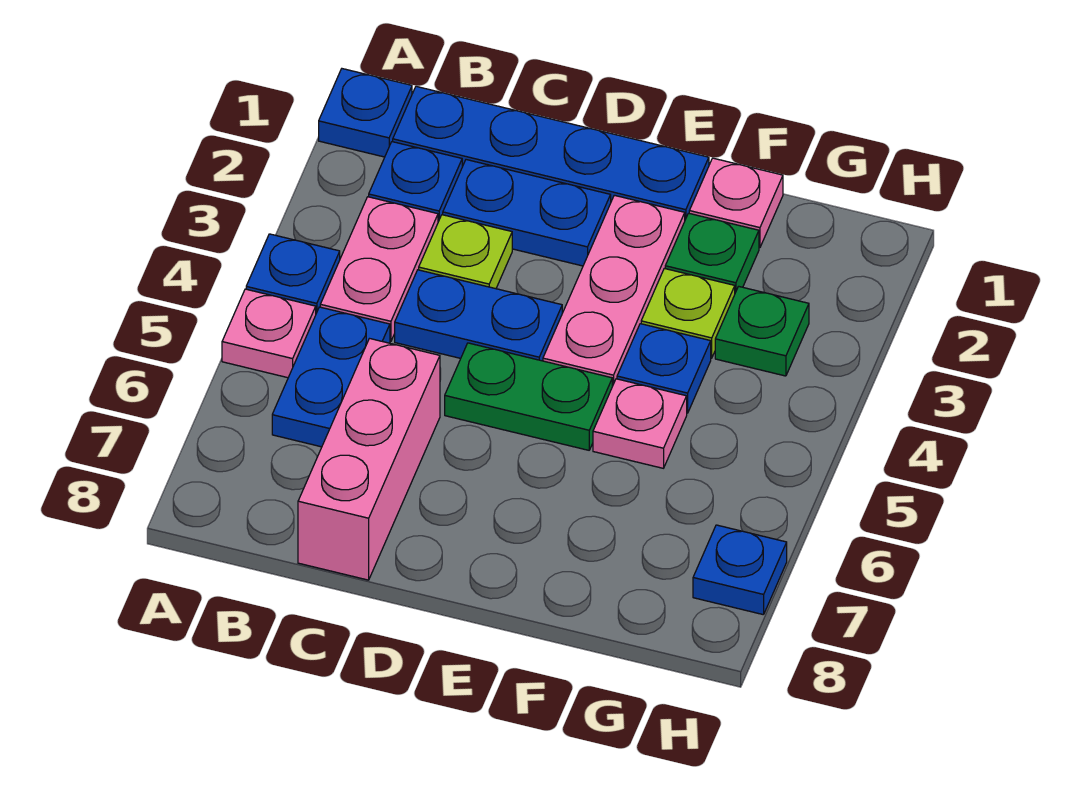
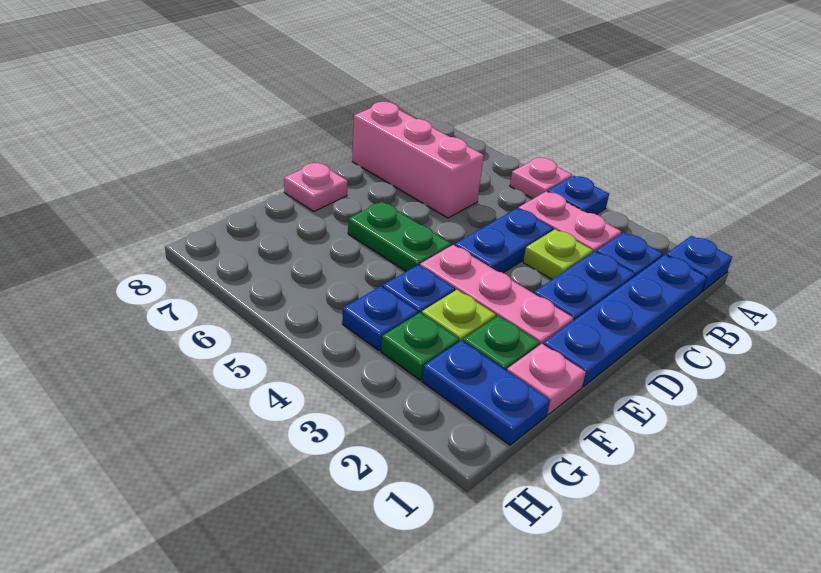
blue 1x2 plate [272,307,390,447] -> blue 1x2 plate moved to [422,340,550,445]
green 1x2 plate [445,343,612,450] -> green 1x2 plate turned to [348,202,451,271]
pink 1x1 plate [593,379,687,468] -> pink 1x1 plate moved to [284,163,348,211]
blue 1x1 plate [693,525,787,615] -> blue 1x1 plate moved to [342,286,418,351]

